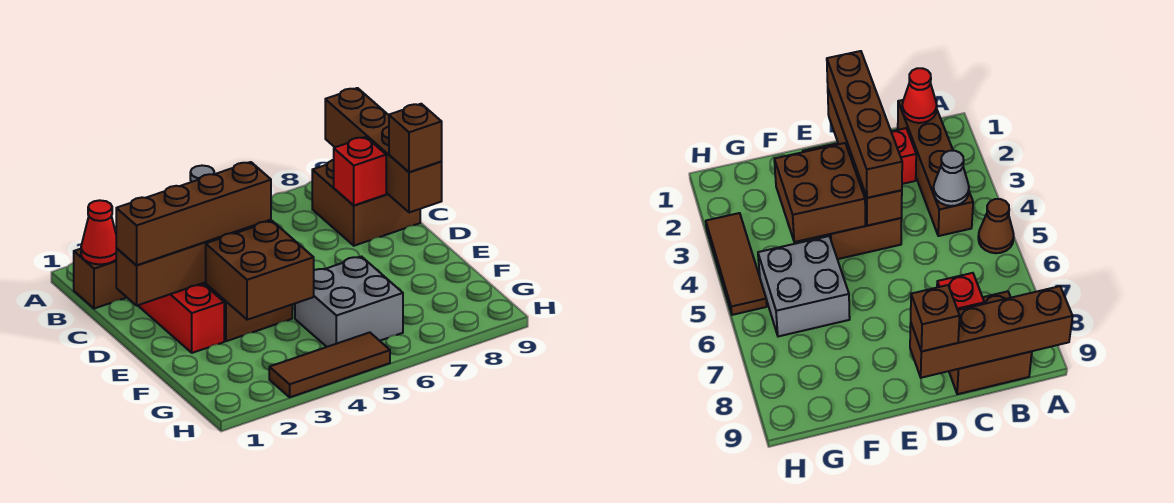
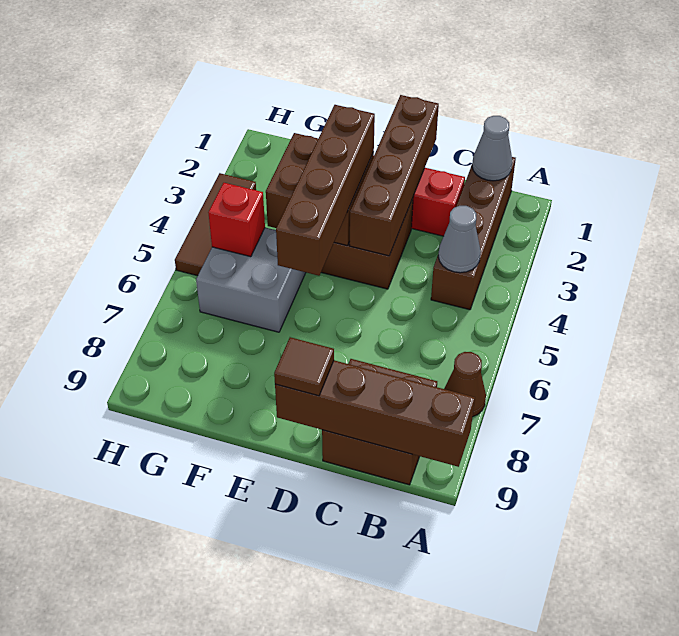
brown 1x1 cone [978,199,1014,253] -> brown 1x1 cone moved to [444,352,486,417]
red 1x1 cone [81,200,116,264] -> grey 1x1 cone [472,116,512,181]
red 1x1 brick [334,137,386,205] -> red 1x1 brick moved to [208,183,265,257]
brown 1x4 brick [116,162,271,265] -> brown 1x4 brick moved to [276,105,375,276]
brown 1x1 brick [389,104,442,172] -> brown 1x1 tile [274,337,334,396]

